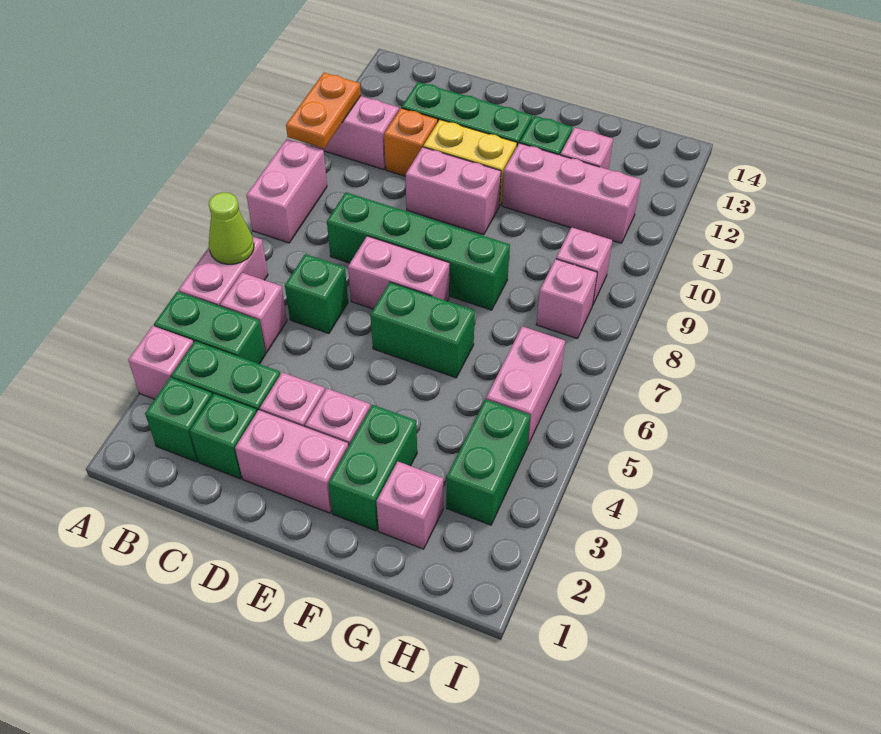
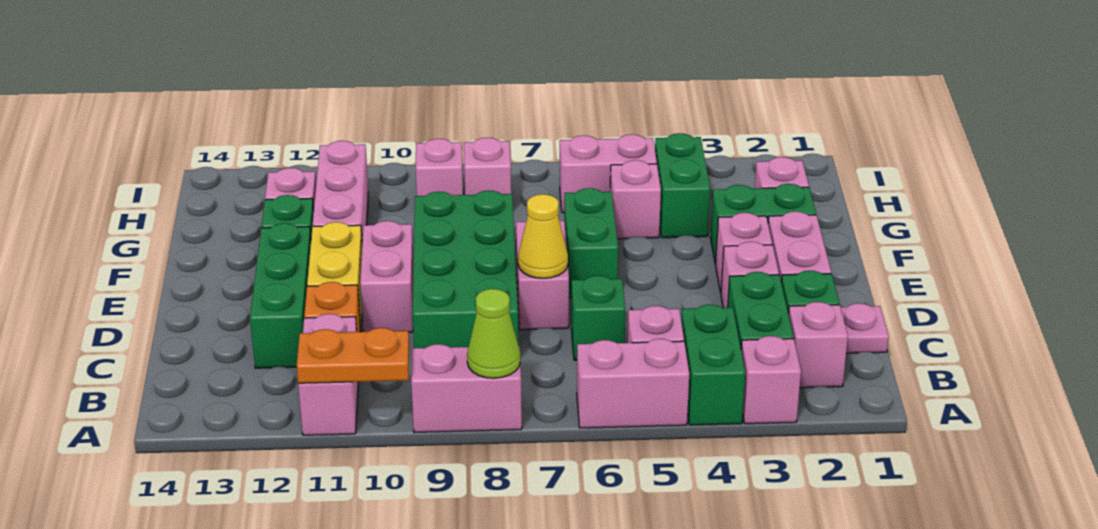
lime 1x1 cone [209,192,254,264] -> lime 1x1 cone moved to [467,289,520,378]
green 1x1 brick [145,378,212,462] -> pink 1x1 brick [788,302,848,388]
none -> pink 1x1 plate [841,303,889,353]
green 1x4 brick [327,192,510,310] -> green 2x4 brick [413,190,518,348]
none -> yellow 1x1 cone [518,194,568,278]
none -> pink 1x1 brick [610,160,661,239]
green 1x2 brick [446,399,530,525] -> green 1x2 brick turned to [655,133,710,238]

